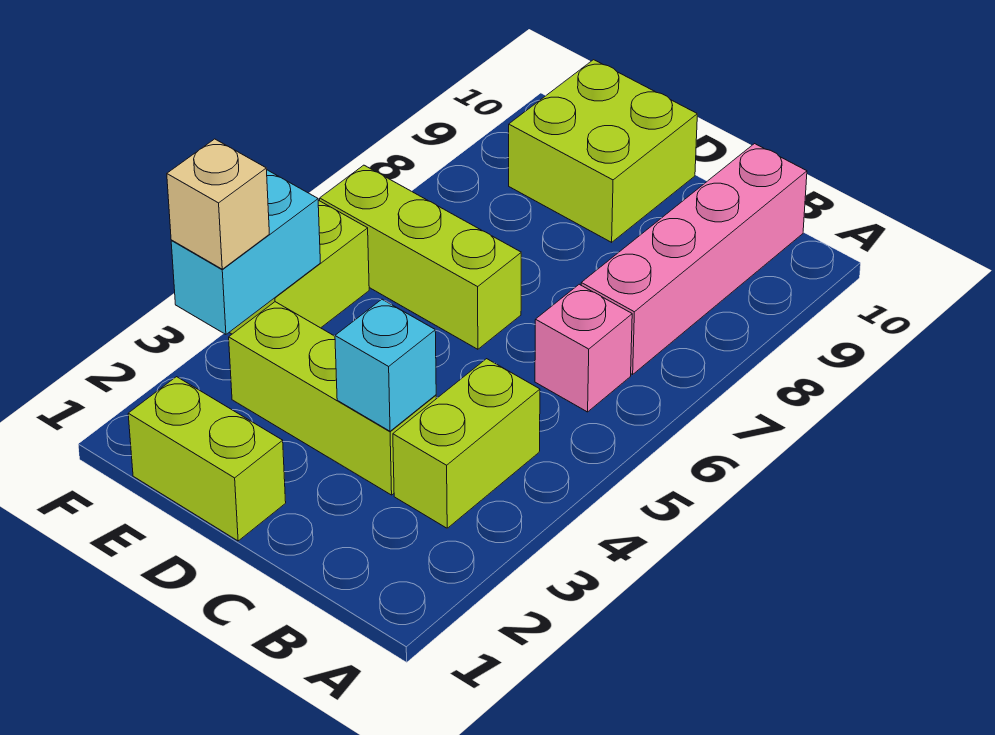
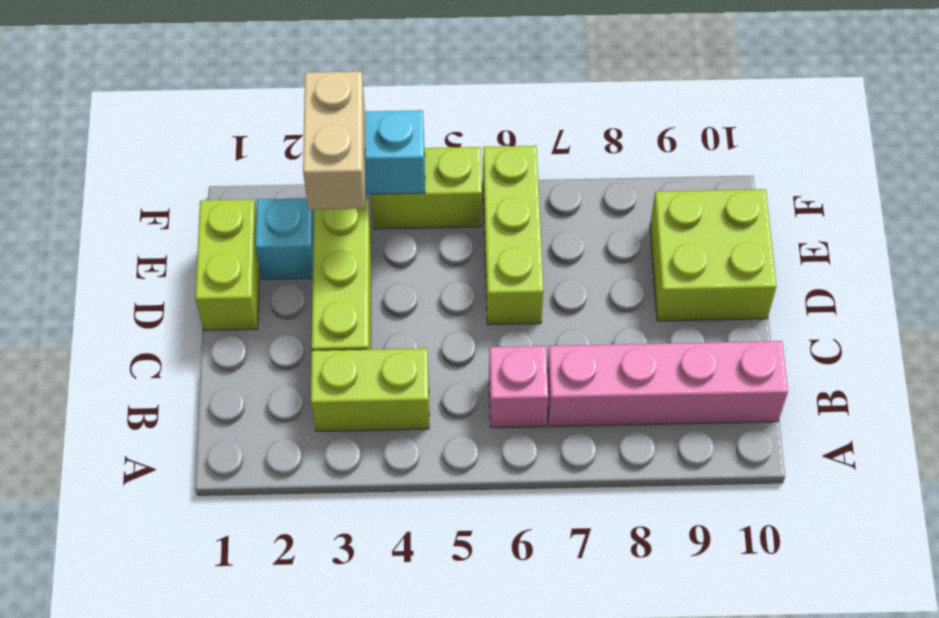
cyan 1x1 brick [335,299,436,431] -> cyan 1x1 brick moved to [256,198,314,280]
tan 1x1 brick [167,139,269,269] -> tan 1x2 brick [303,72,365,209]

